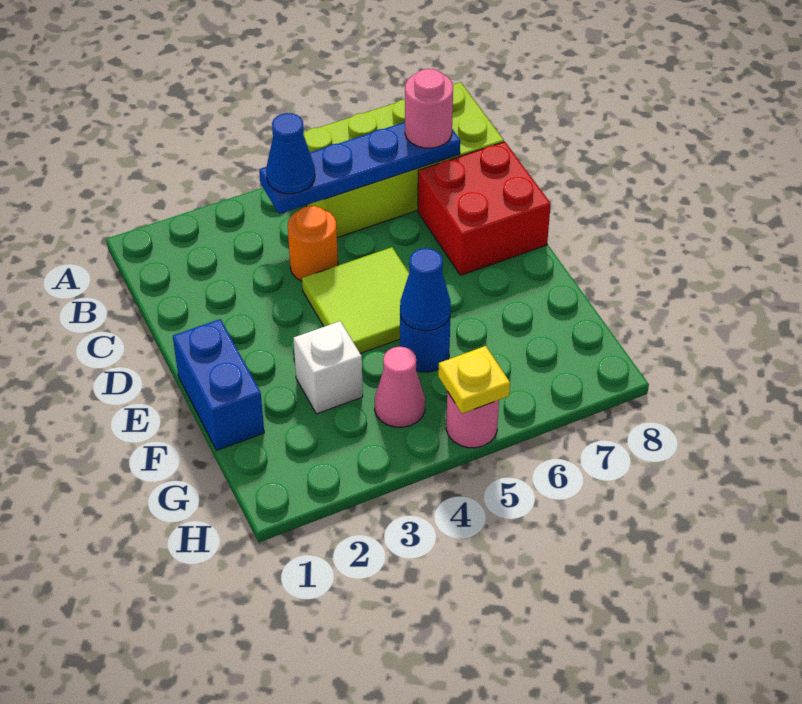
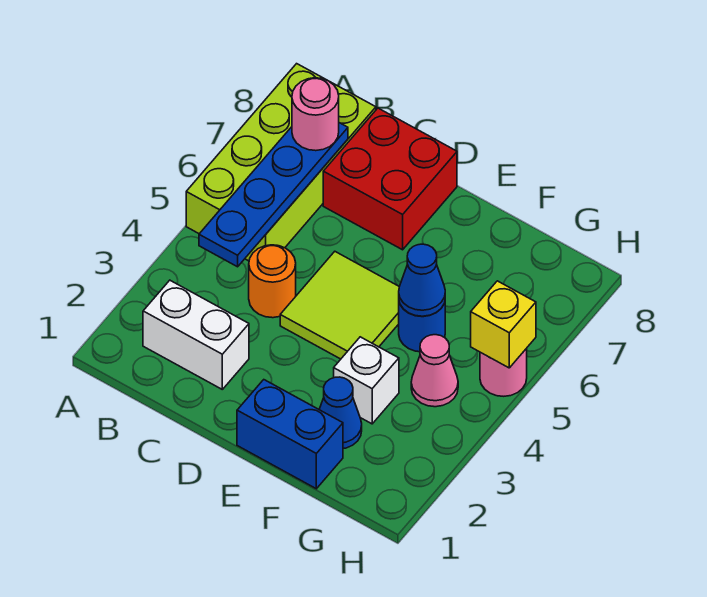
none -> white 1x2 brick [143,280,249,389]
blue 1x1 cone [266,113,315,194] -> blue 1x1 cone moved to [319,377,362,449]
yellow 1x1 plate [438,346,510,414] -> yellow 1x1 brick [471,281,536,368]

